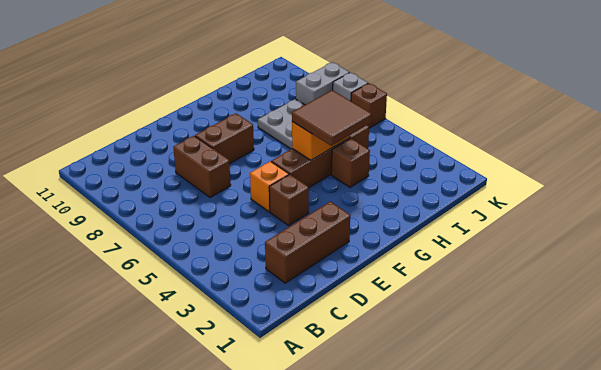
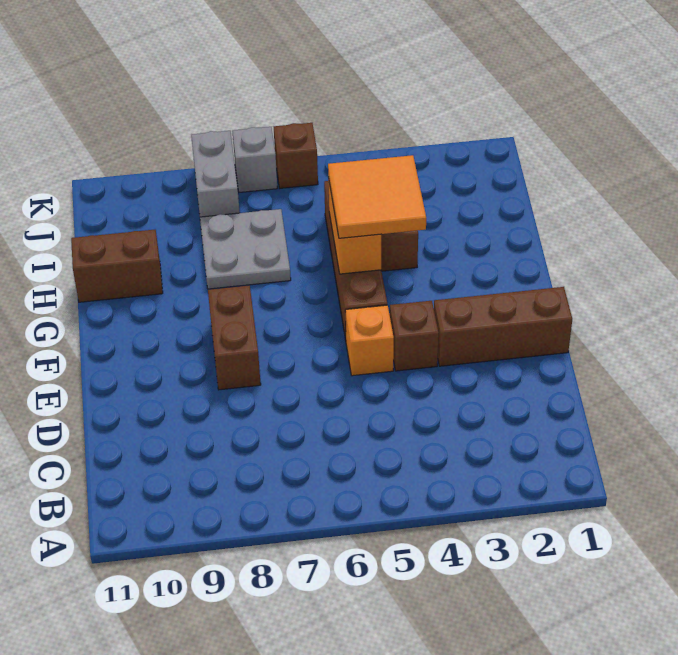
brown 1x3 brick [265,202,350,283] -> brown 1x3 brick turned to [434,287,572,366]
brown 1x2 brick [173,136,231,198] -> brown 1x2 brick moved to [71,230,163,302]
brown 2x2 tile [292,90,372,146] -> orange 2x2 tile [328,155,426,238]

